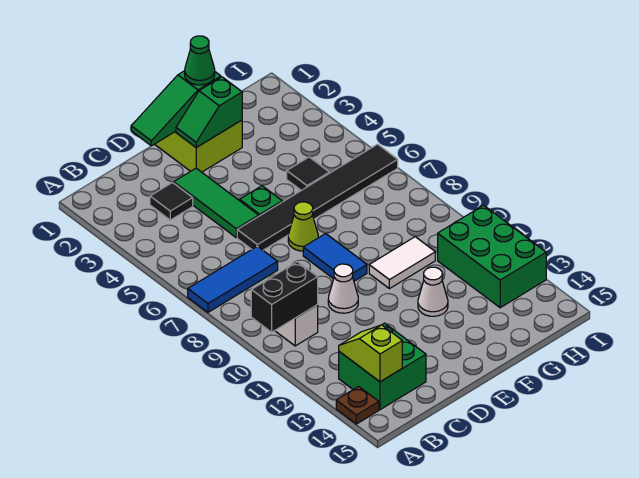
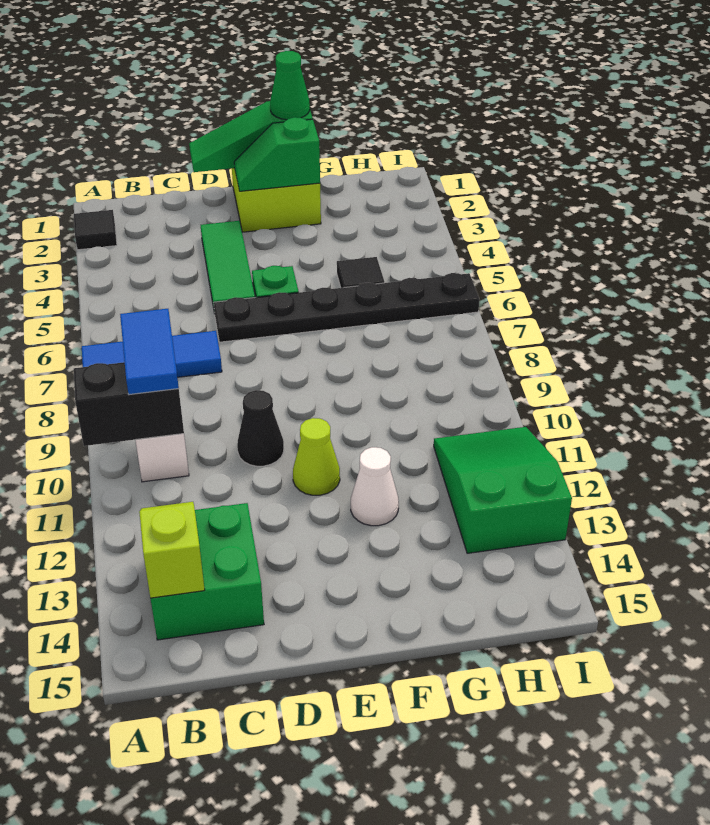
brown 1x1 plate [336,386,379,424] -> none
black 1x1 tile [150,183,193,220] -> black 1x1 tile moved to [74,210,117,250]
black 1x6 tile [237,144,398,250] -> black 1x6 plate [214,273,479,342]
white 1x1 cone [328,264,358,313] -> black 1x1 cone [237,390,284,466]
lime 1x1 cone [288,202,318,251] -> lime 1x1 cone moved to [293,418,340,495]
blue 1x2 tile [303,234,367,281] -> blue 1x2 tile moved to [120,309,179,395]
white 1x2 tile [369,237,435,289] -> none
green 2x3 brick [438,205,546,308] -> green 2x3 slope [434,427,572,553]

